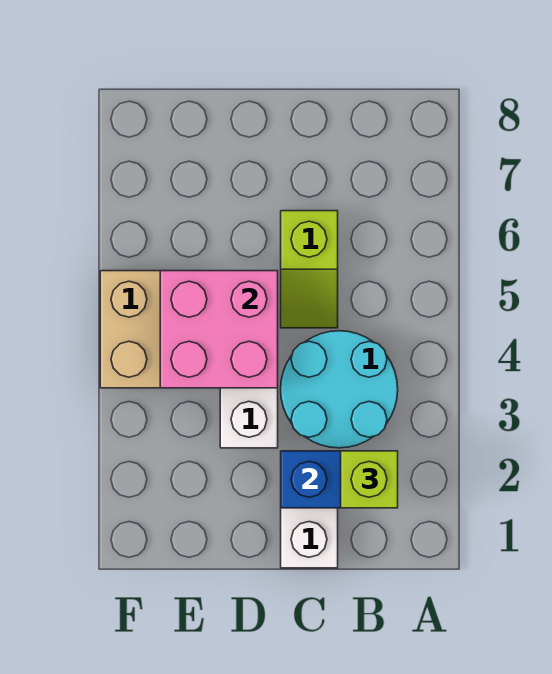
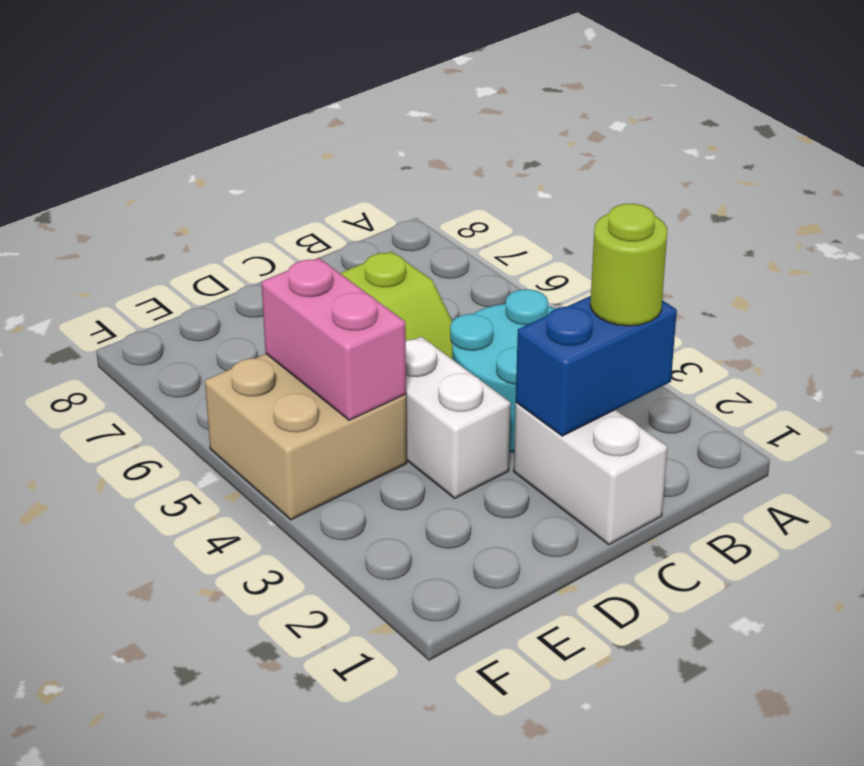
lime 1x1 brick [341,451,398,508] -> lime 1x1 round brick [590,204,667,326]
pink 2x2 brick [160,271,278,388] -> pink 1x2 brick [262,258,406,420]

